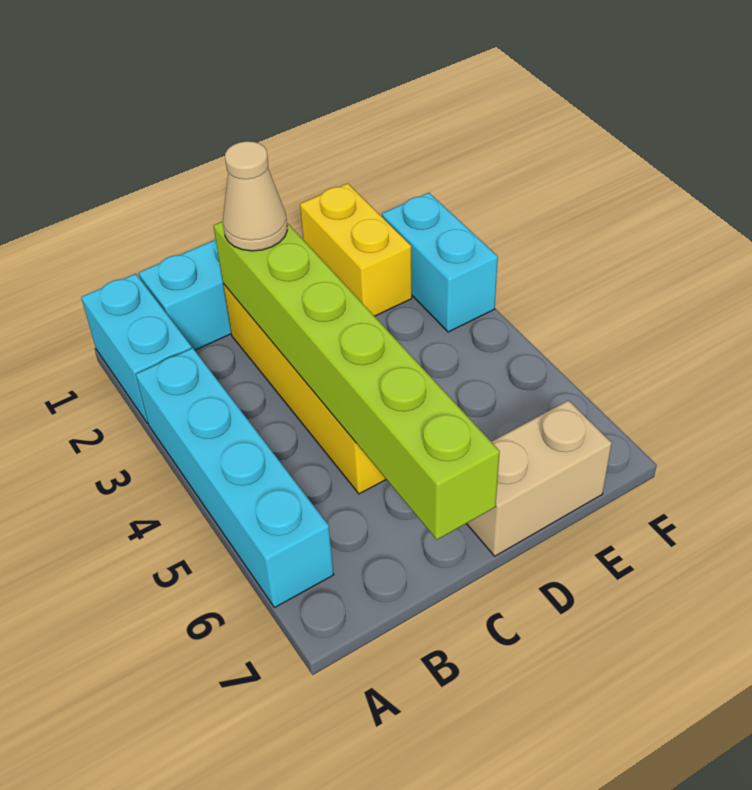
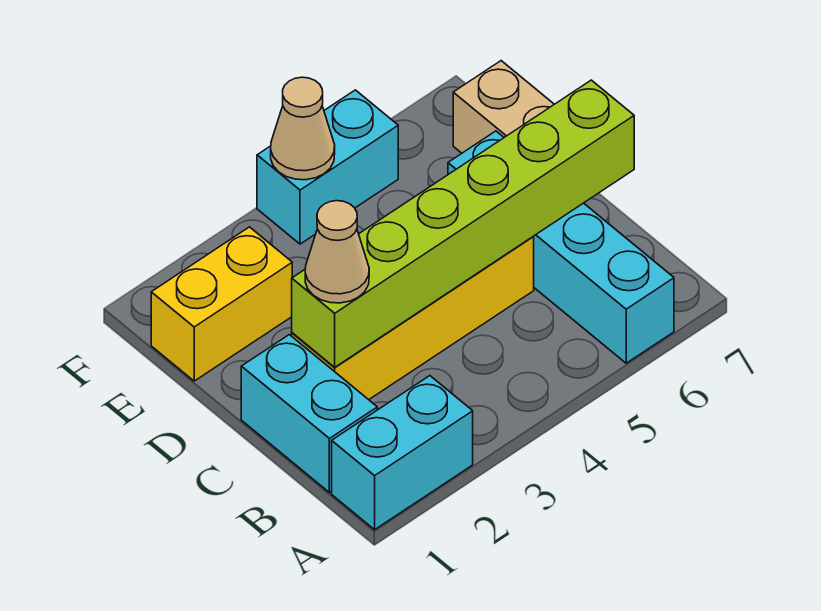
cyan 1x4 brick [136,348,334,608] -> cyan 1x4 brick turned to [448,131,674,363]
cyan 1x2 brick [382,193,498,332] -> cyan 1x2 brick moved to [257,90,398,244]
none -> tan 1x1 cone [271,77,335,180]

